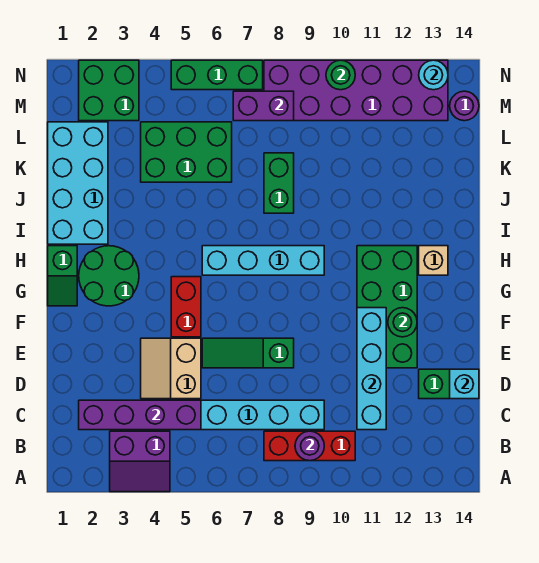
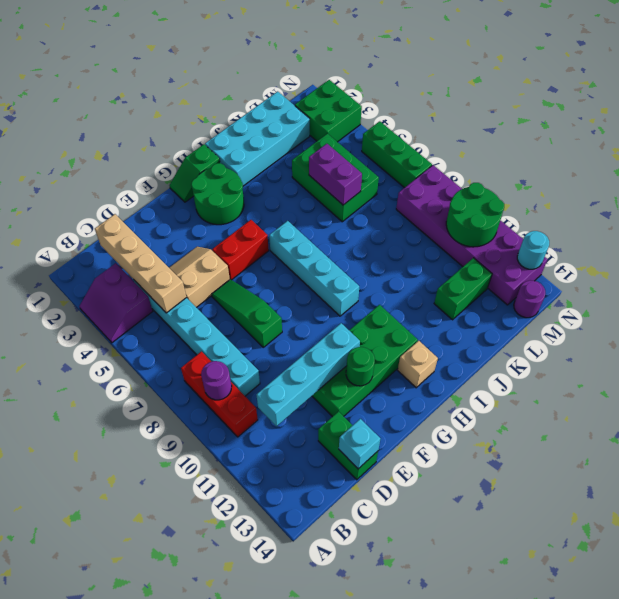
purple 1x4 brick [79,400,201,430] -> tan 1x4 brick [95,214,186,313]
green 1x2 brick [264,153,294,213] -> green 1x2 brick moved to [434,258,492,320]
purple 1x2 brick [233,91,294,121] -> purple 1x2 brick moved to [309,144,362,205]
green 1x1 round brick [326,60,355,90] -> green 2x2 round brick [446,183,504,247]

